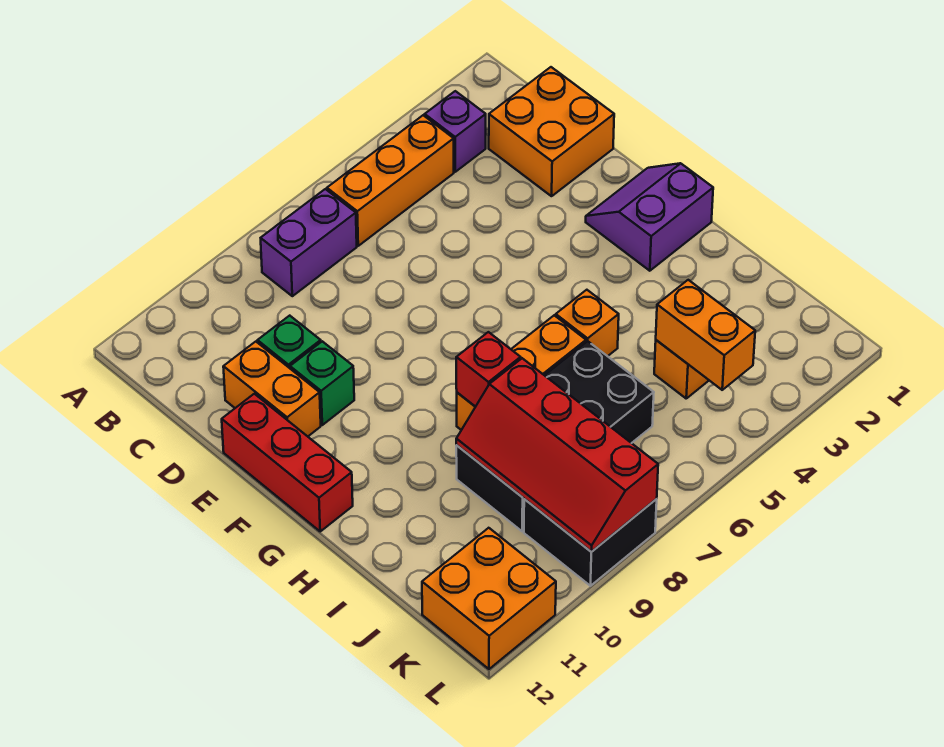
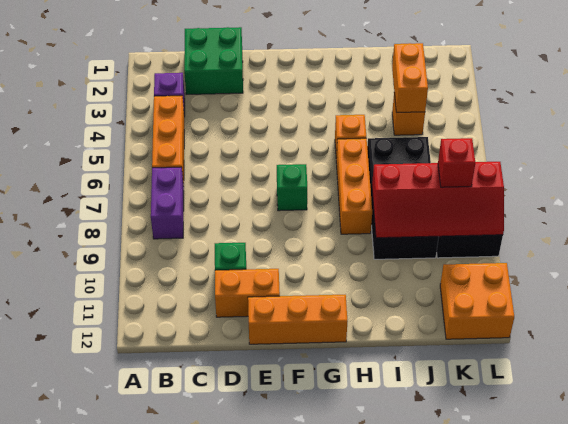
orange 2x2 brick [489,67,614,196] -> green 2x2 brick [184,27,243,95]
green 1x1 brick [290,341,354,425] -> green 1x1 brick moved to [277,164,307,211]
red 1x3 brick [222,394,353,531] -> orange 1x3 brick [248,295,347,344]
purple 2x2 slope [586,163,713,271] -> none
red 1x1 brick [456,332,521,407] -> red 1x1 brick moved to [438,138,475,187]
orange 1x2 brick [656,280,755,390] -> orange 1x2 brick turned to [392,43,428,113]

